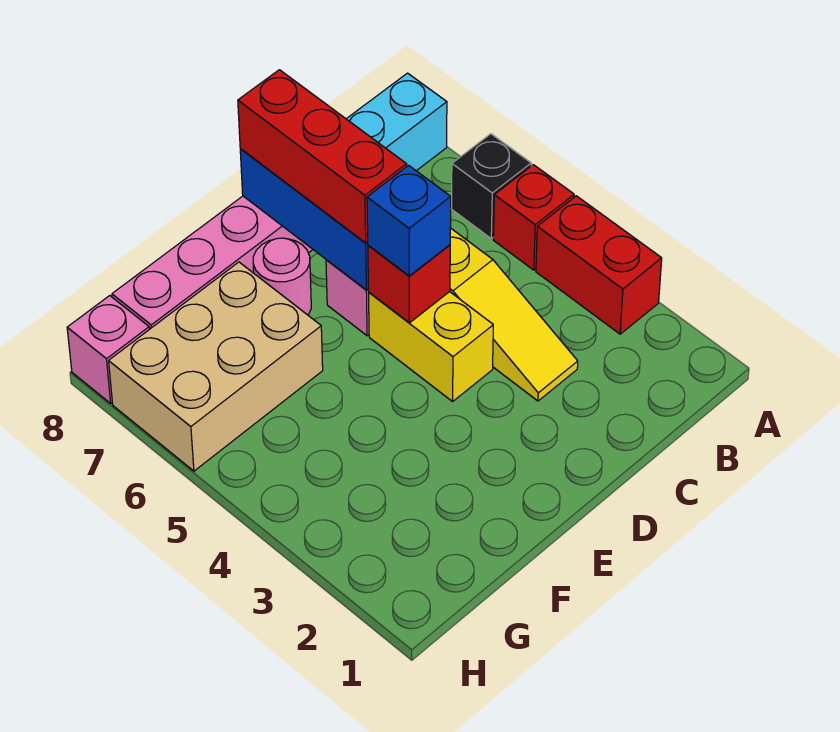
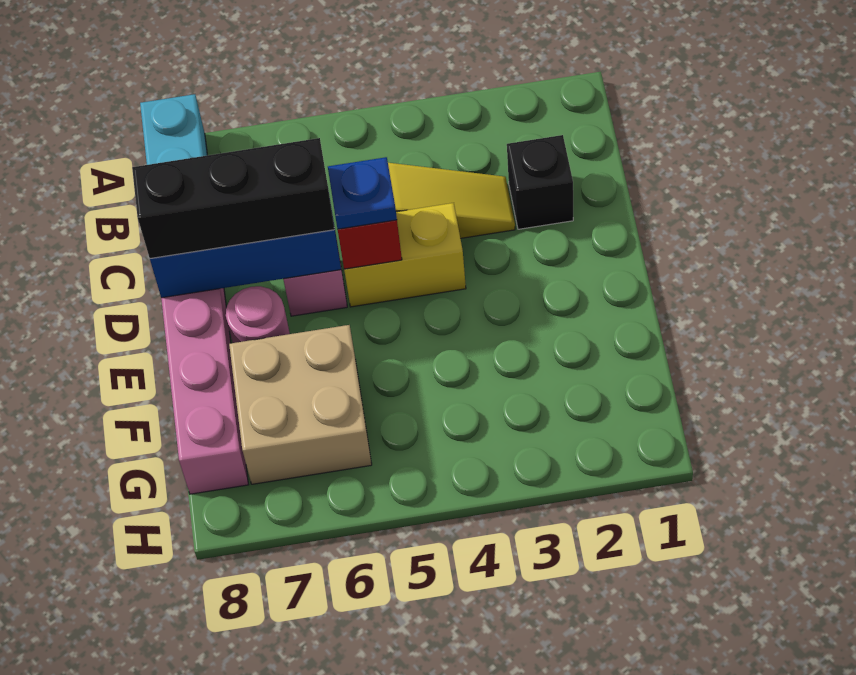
red 1x2 brick [536,196,662,334] -> none
red 1x1 brick [493,165,574,270] -> none
black 1x1 brick [451,134,531,239] -> black 1x1 brick moved to [507,135,573,229]
blue 1x1 brick [367,165,451,276] -> blue 1x1 plate [328,157,397,229]
red 1x3 brick [238,70,407,243] -> black 1x3 brick [132,138,334,259]
tan 2x3 brick [109,262,323,471] -> tan 2x2 brick [229,325,372,484]
pink 1x1 brick [67,296,149,403] -> none

